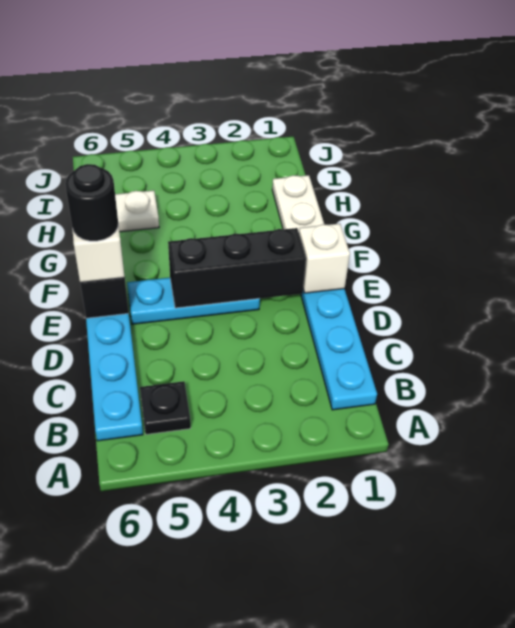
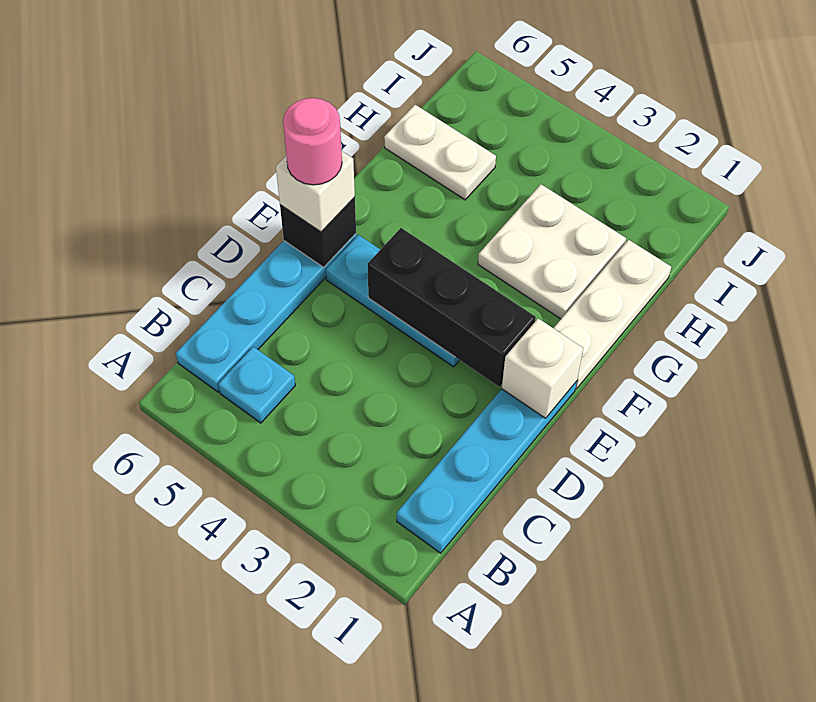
black 1x1 plate [140,381,191,434] -> cyan 1x1 plate [218,347,295,423]
black 1x1 round brick [65,164,118,241] -> pink 1x1 round brick [283,98,342,185]
none -> white 2x2 plate [478,184,626,319]

